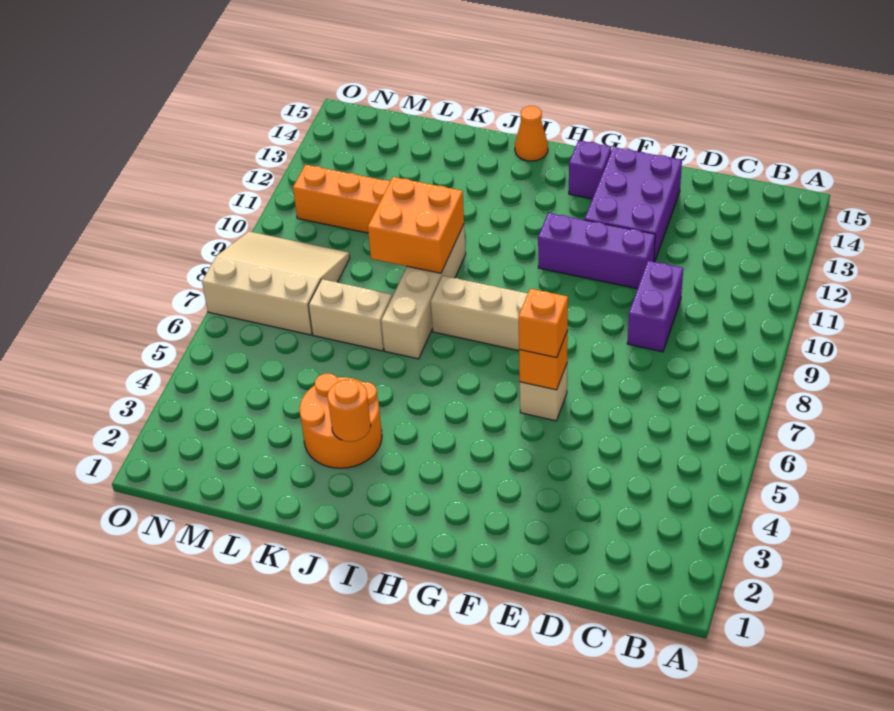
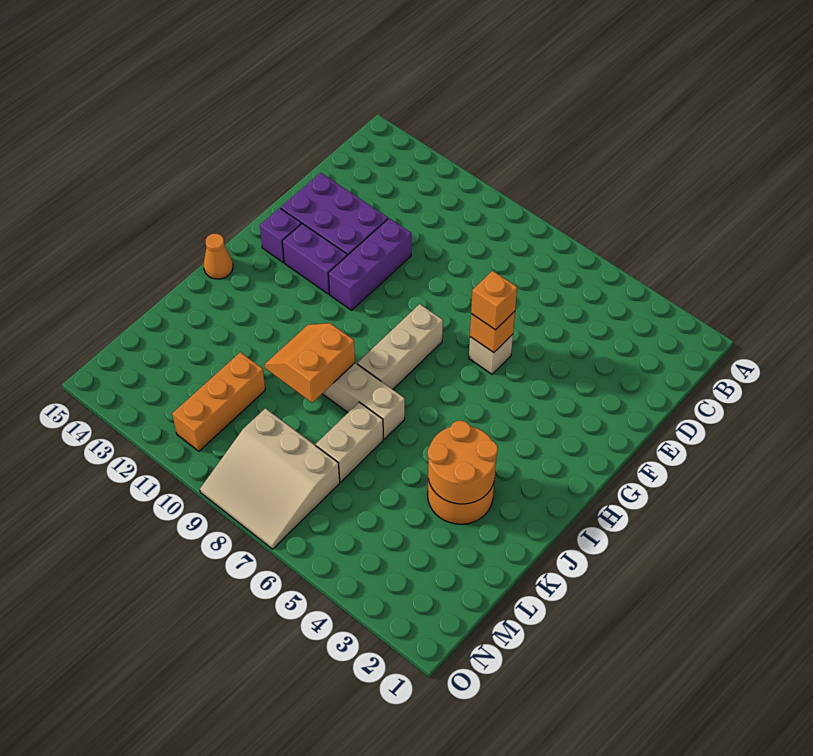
purple 1x2 brick [627,261,683,352] -> purple 1x2 brick moved to [282,224,347,294]
orange 1x1 round brick [327,380,371,442] -> orange 2x2 round brick [428,421,498,504]
orange 2x2 brick [368,177,464,273] -> orange 2x2 slope [265,323,355,403]
tan 3x3 slope [202,232,350,335] -> tan 3x3 slope turned to [200,408,340,549]

